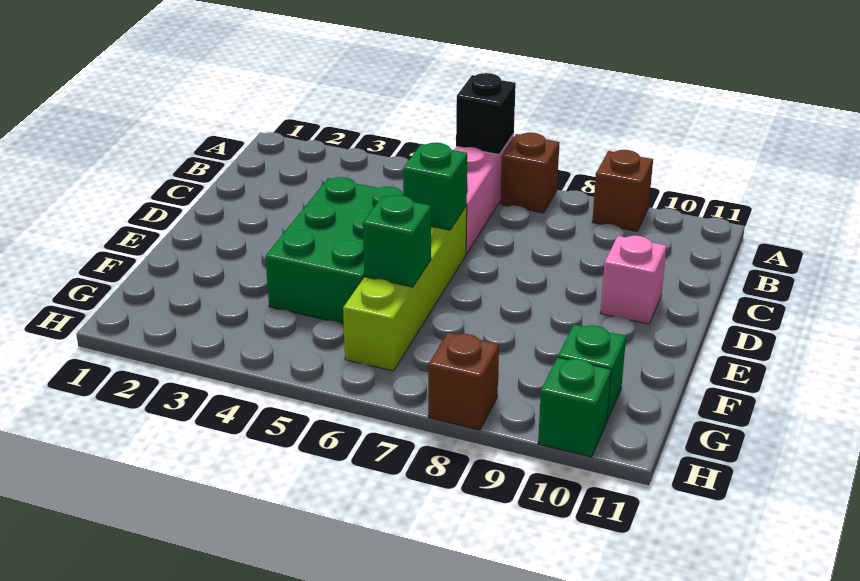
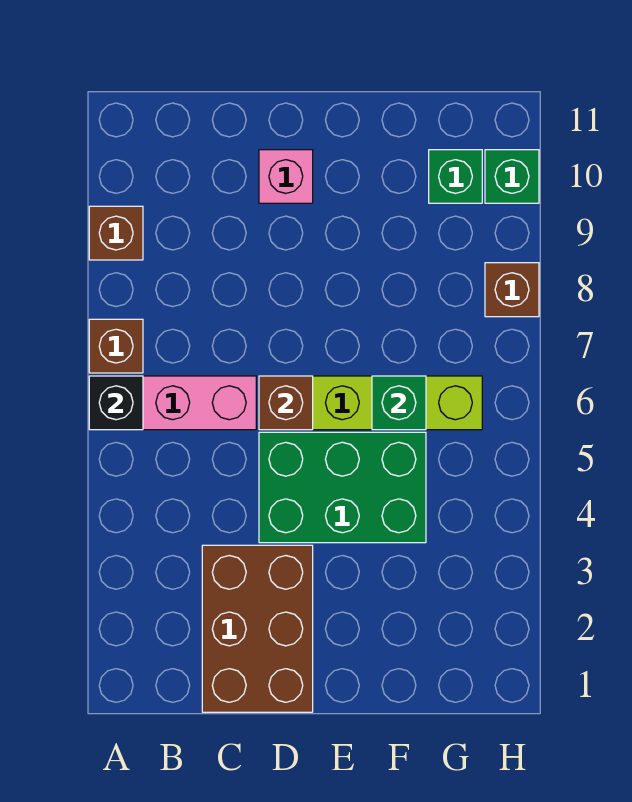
none -> brown 2x3 brick [202,545,313,712]
green 1x1 brick [403,143,467,230] -> brown 1x1 brick [259,376,313,430]

